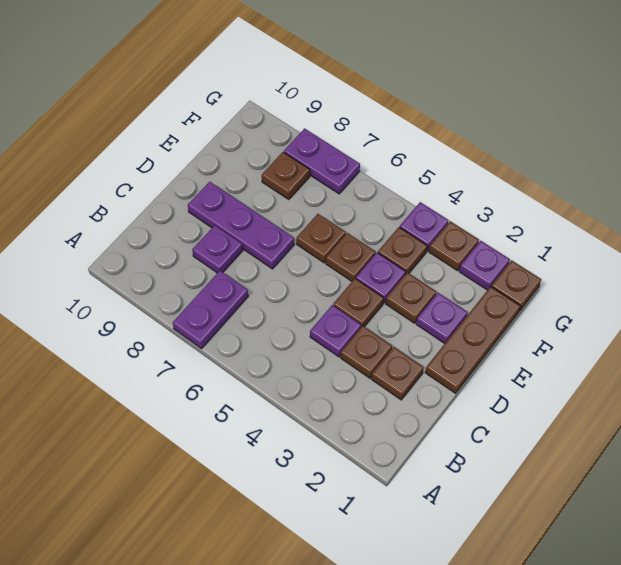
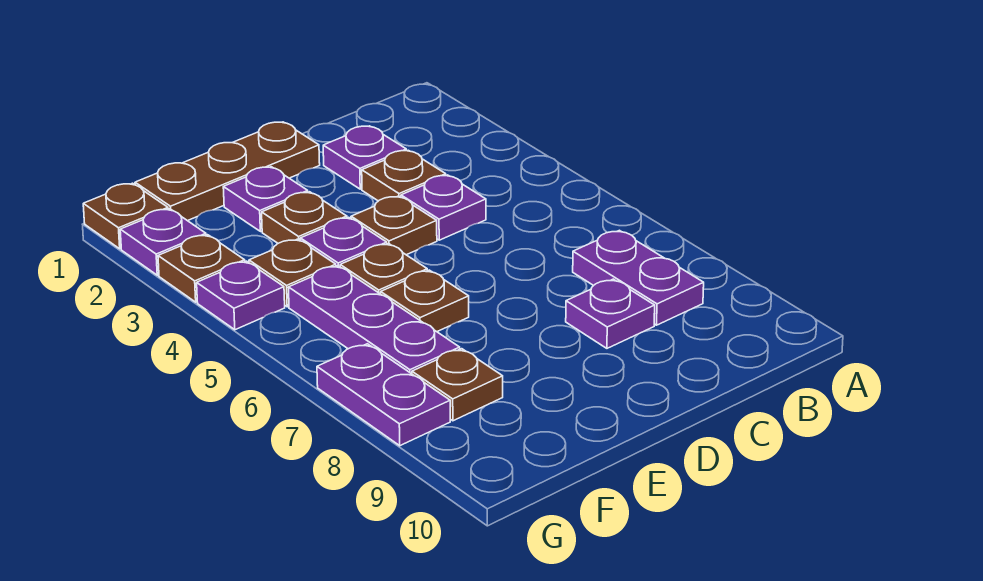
purple 1x2 plate [173,271,248,348] -> purple 1x2 plate turned to [573,230,704,325]
brown 1x1 plate [372,347,424,400] -> purple 1x1 plate [323,126,406,189]
purple 1x3 plate [188,182,294,269] -> purple 1x3 plate moved to [288,266,460,374]

